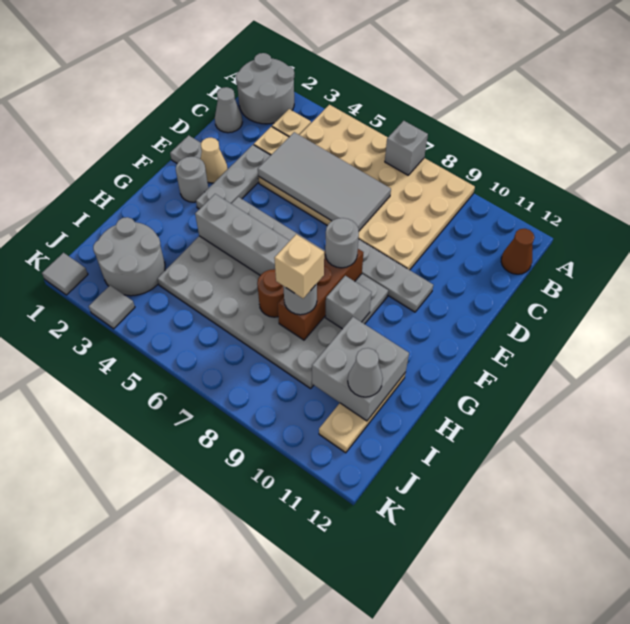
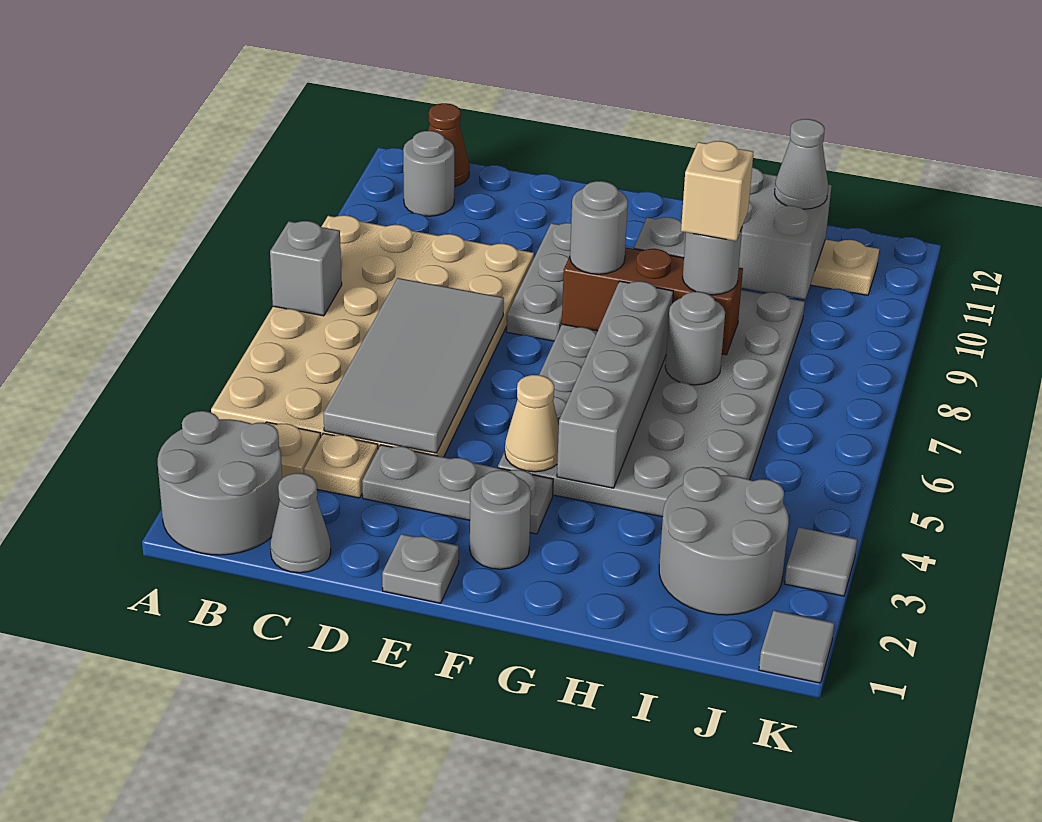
none -> grey 1x1 round brick [403,131,454,216]
tan 1x1 cone [201,138,228,183] -> tan 1x1 cone moved to [505,375,559,472]
brown 1x1 round brick [257,269,284,317] -> grey 1x1 round brick [665,292,725,385]

